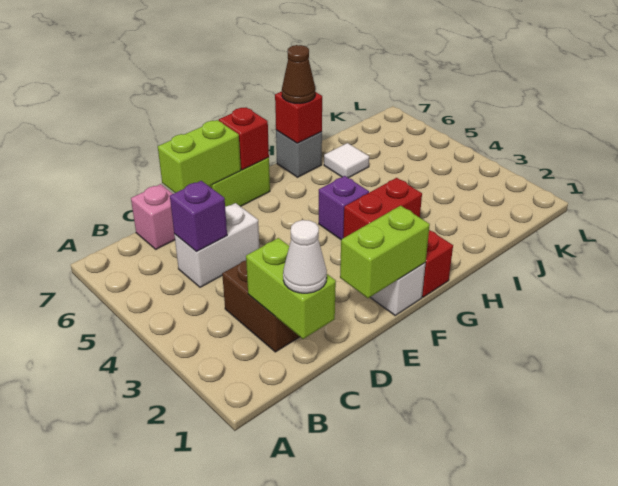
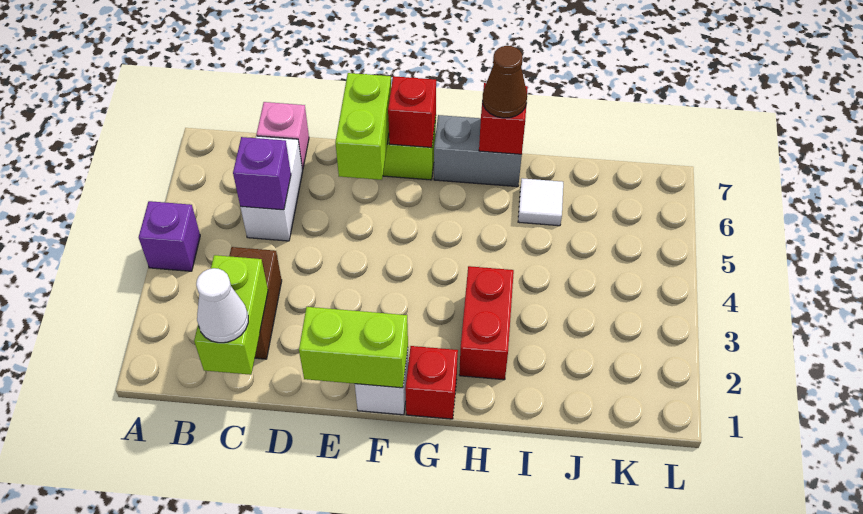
white 1x2 brick [174,203,259,287] -> white 1x2 brick turned to [240,136,303,241]
lime 1x2 brick [158,120,241,193] -> lime 1x2 brick turned to [335,73,391,180]
red 1x2 brick [343,178,422,238] -> red 1x2 brick turned to [459,266,514,380]
purple 1x1 brick [319,176,369,239] -> purple 1x1 brick moved to [139,201,200,271]
grey 1x1 brick [276,130,322,177] -> grey 1x2 brick [434,115,522,187]

